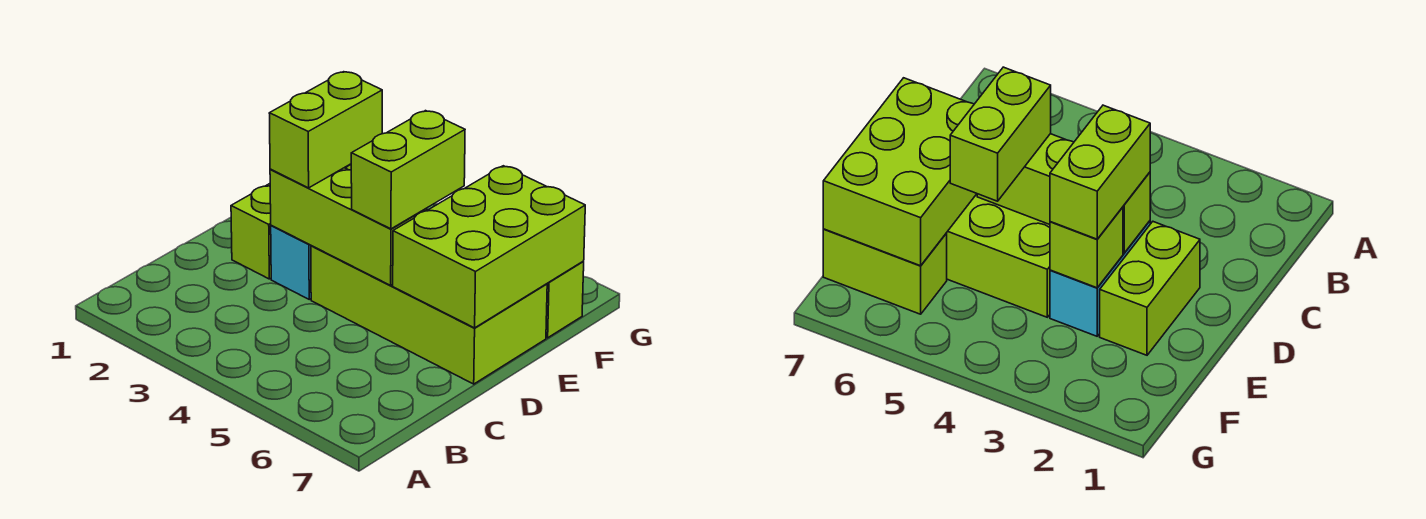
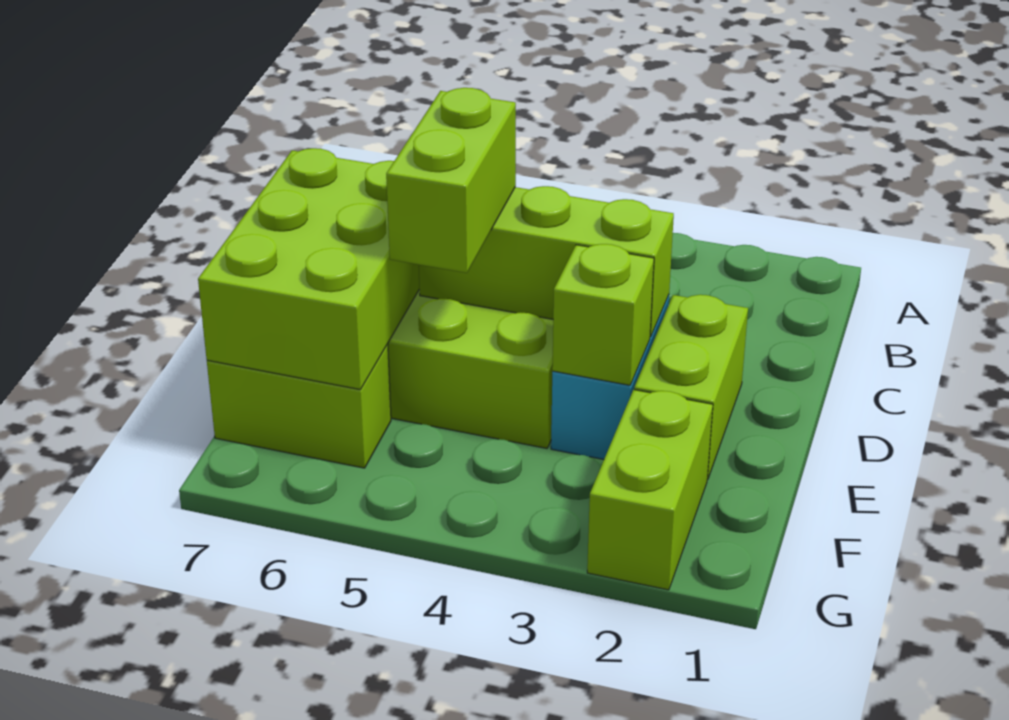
lime 1x2 brick [269,72,382,188] -> lime 1x2 brick moved to [587,390,713,590]

